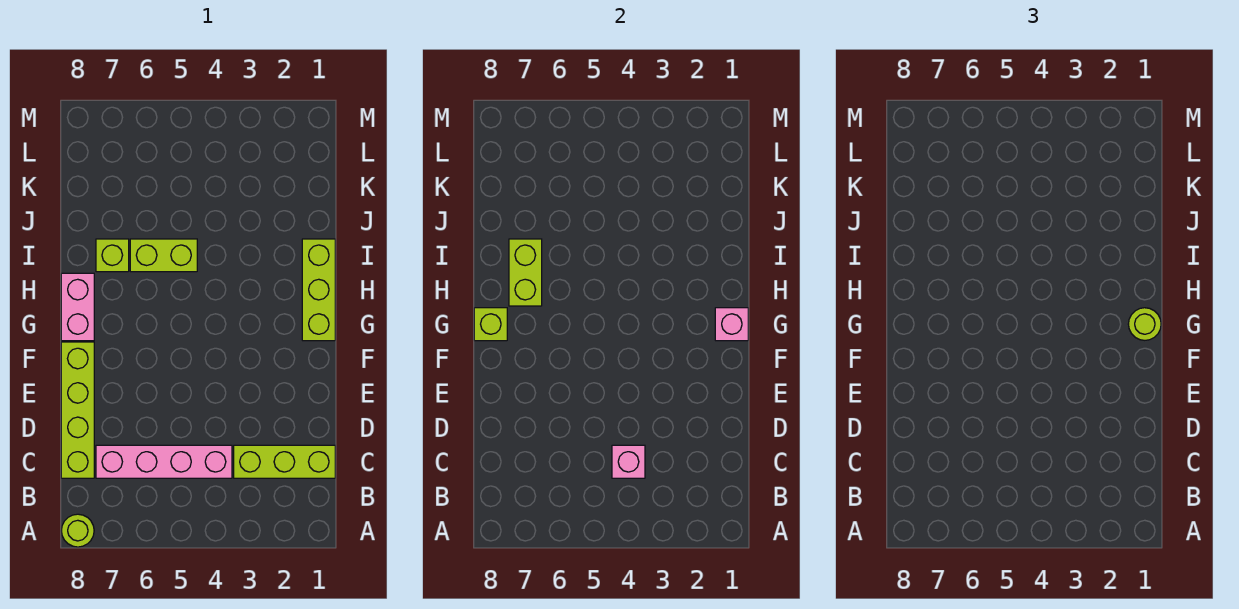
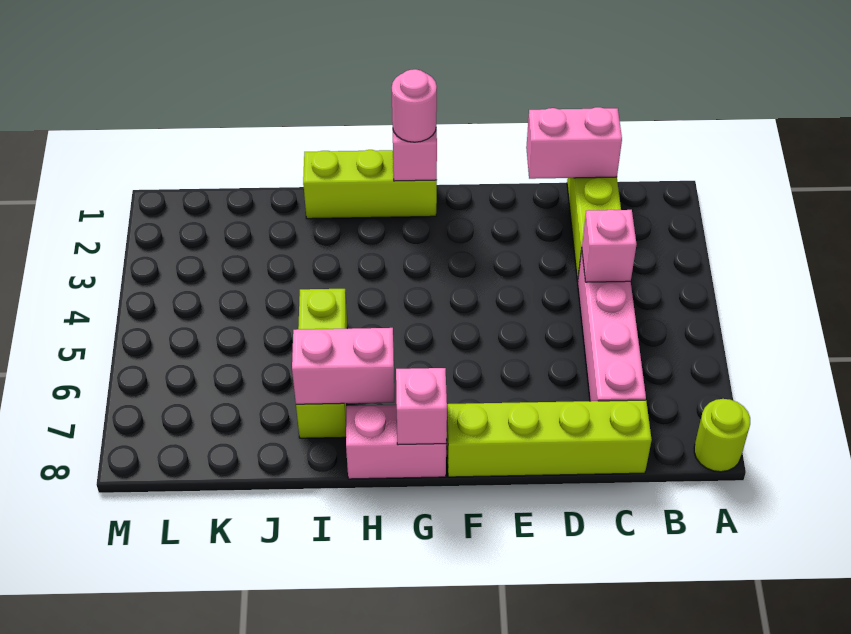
none -> pink 1x2 brick [526,107,622,179]
lime 1x1 round brick [1128,308,1161,340] -> pink 1x1 round brick [392,69,437,142]
lime 1x1 brick [474,308,507,341] -> pink 1x1 brick [396,368,447,445]
lime 1x2 brick [509,239,542,306] -> pink 1x2 brick [292,328,394,404]

